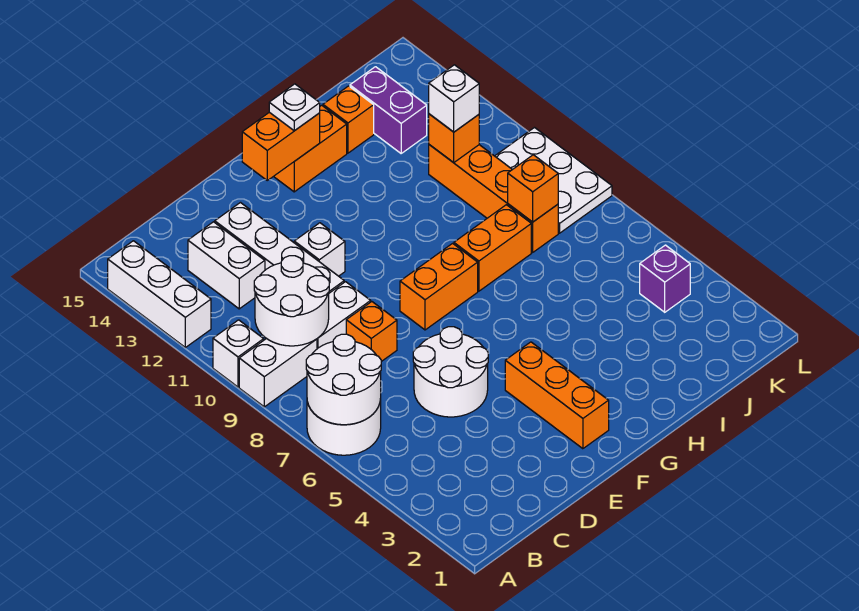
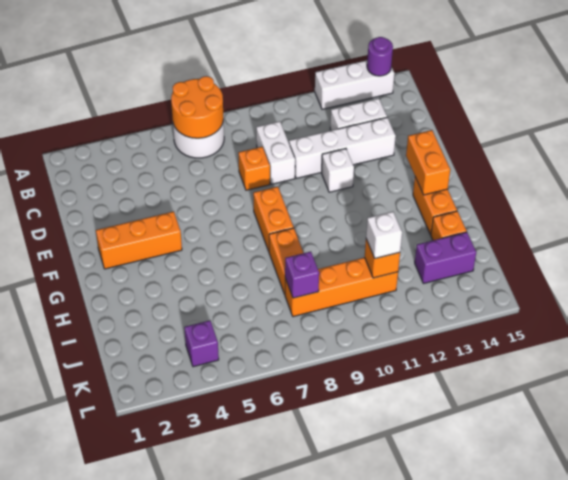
white 2x2 round brick [306,334,381,425] -> orange 2x2 round brick [171,76,224,138]
white 1x2 brick [239,338,317,407] -> none
white 1x1 brick [213,320,264,387] -> none
none -> purple 1x1 round brick [367,37,393,76]
white 2x2 round brick [254,256,329,346] -> none
white 2x2 round brick [413,327,488,417] -> none
white 1x1 plate [269,84,320,131] -> none
orange 1x1 brick [508,155,558,222] -> purple 1x1 brick [285,252,319,298]
white 2x3 plate [495,128,612,233] -> none

